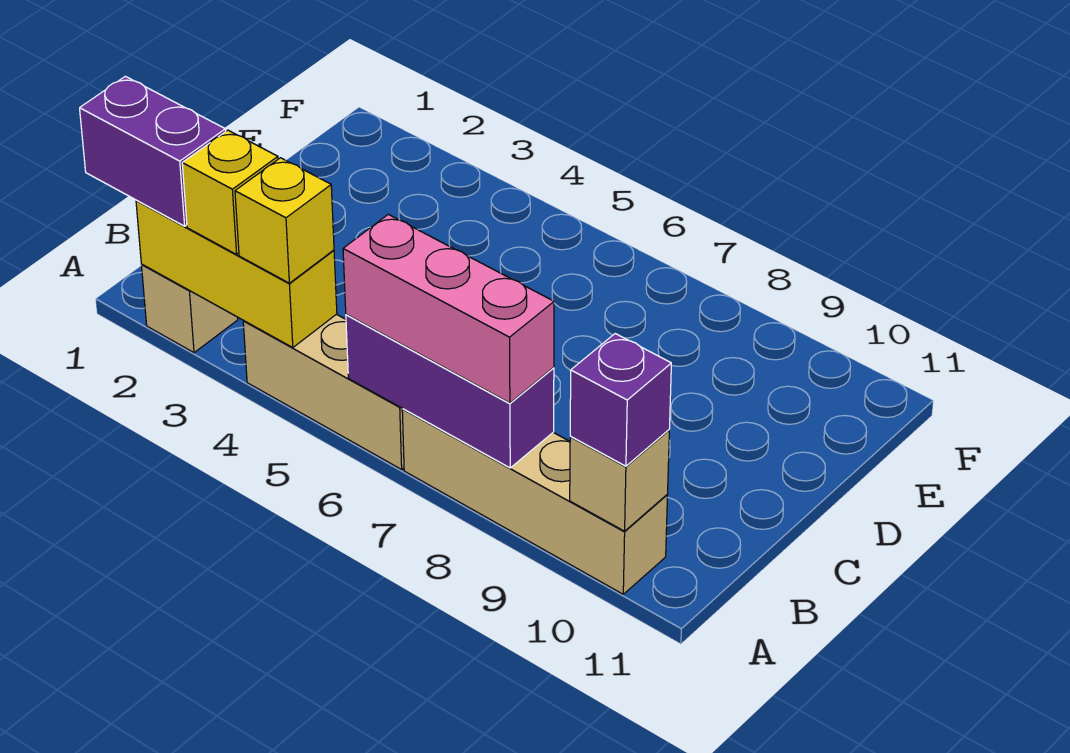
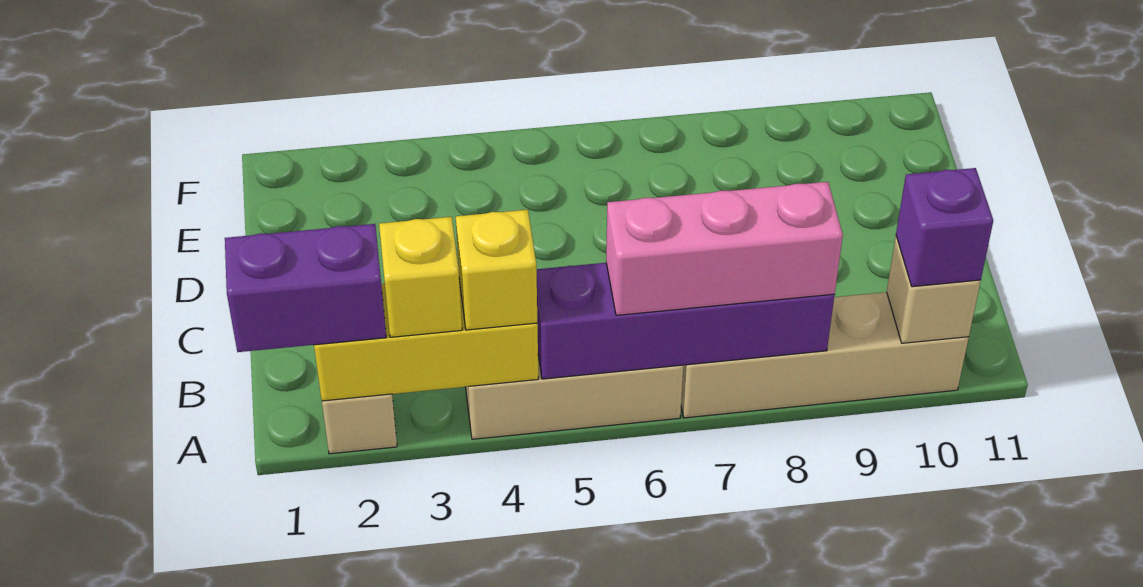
purple 1x3 brick [346,314,554,468] -> purple 1x4 brick [537,263,835,379]

